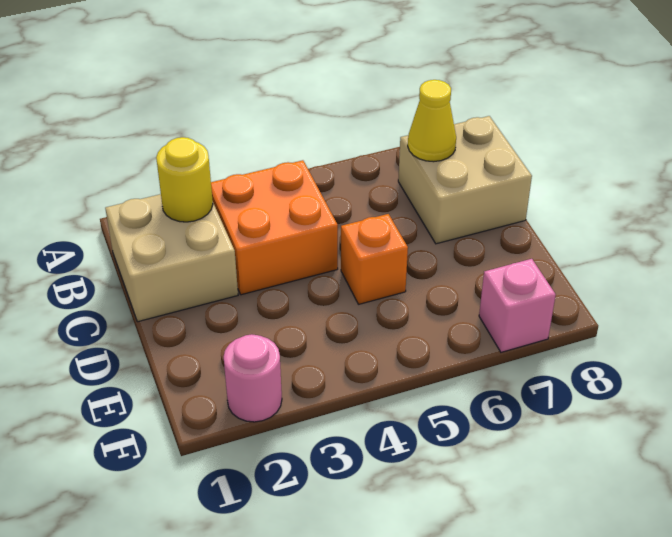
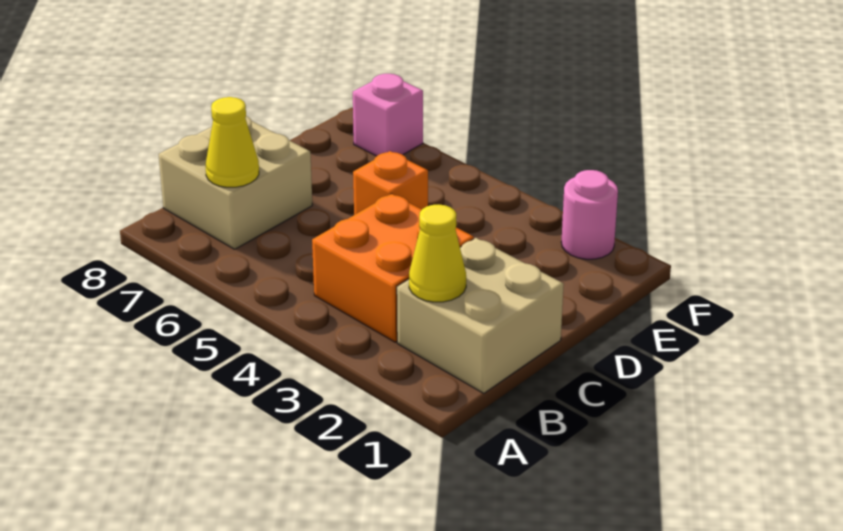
yellow 1x1 round brick [156,137,213,222] -> yellow 1x1 cone [409,204,466,302]

